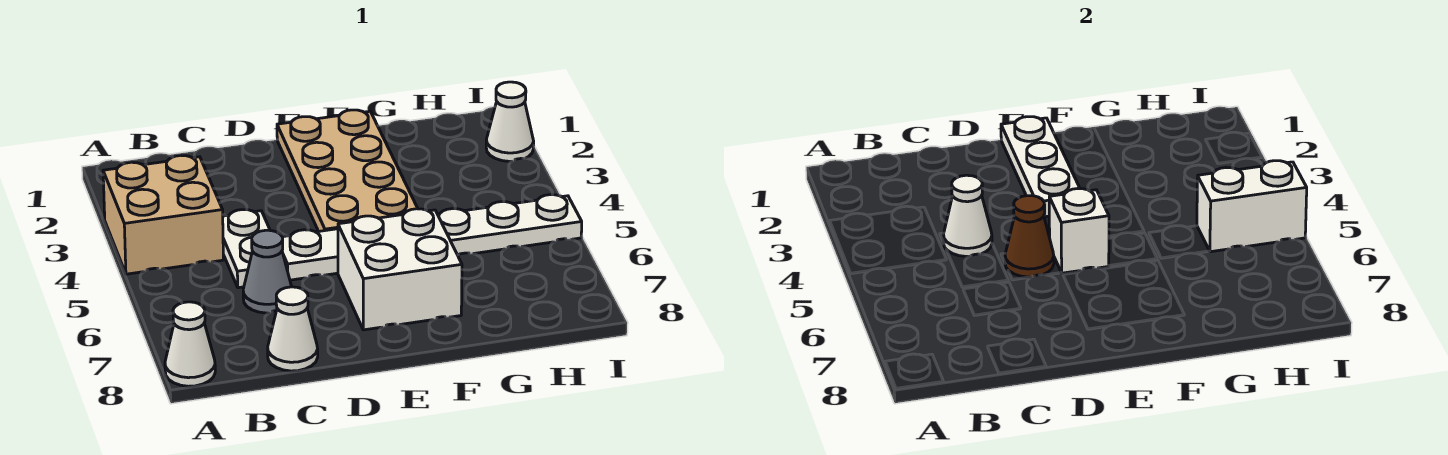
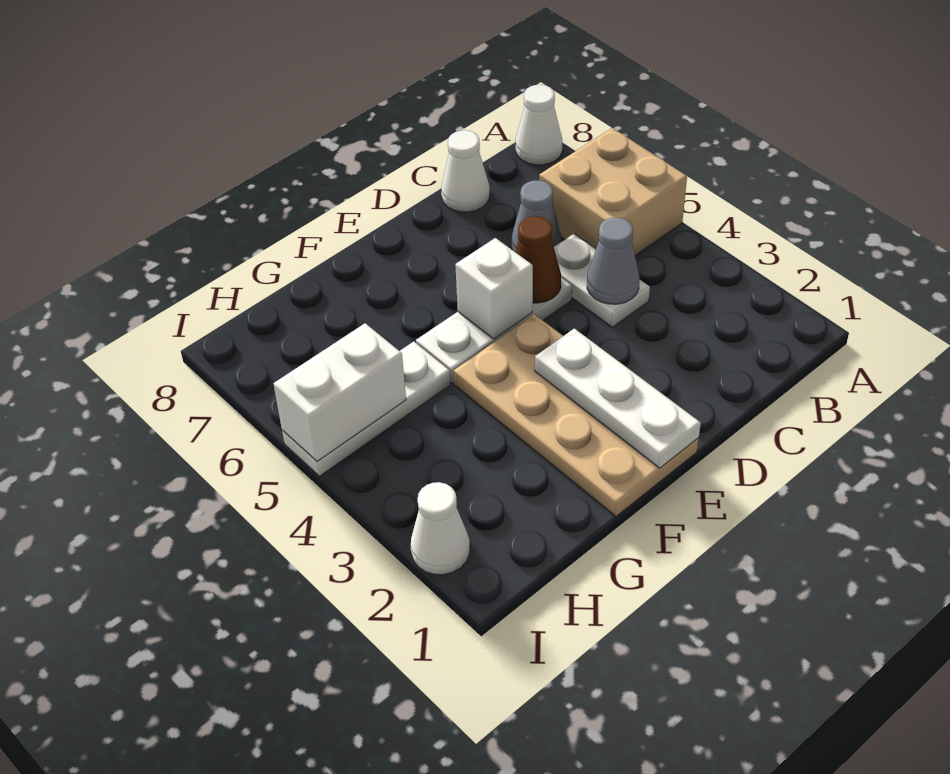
tan 2x2 brick [103,156,223,274] -> tan 2x2 brick moved to [539,128,687,256]
white 1x1 cone [943,175,992,256] -> grey 1x1 cone [587,218,639,304]
white 2x2 brick [338,209,462,330] -> none

